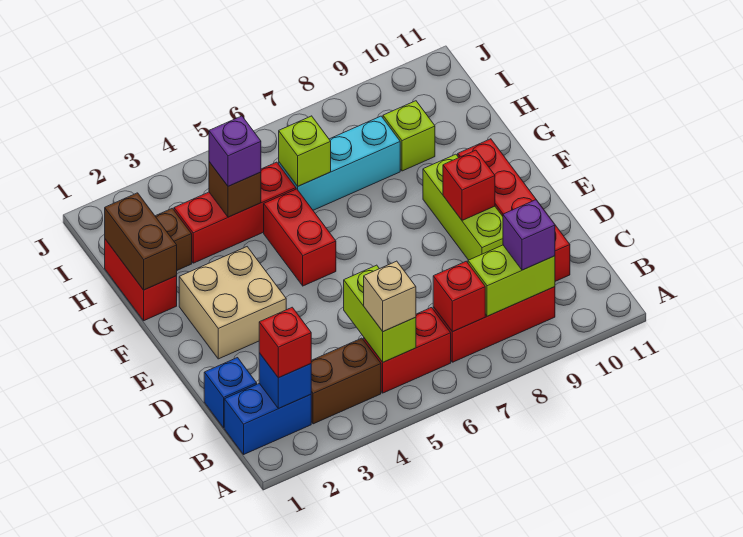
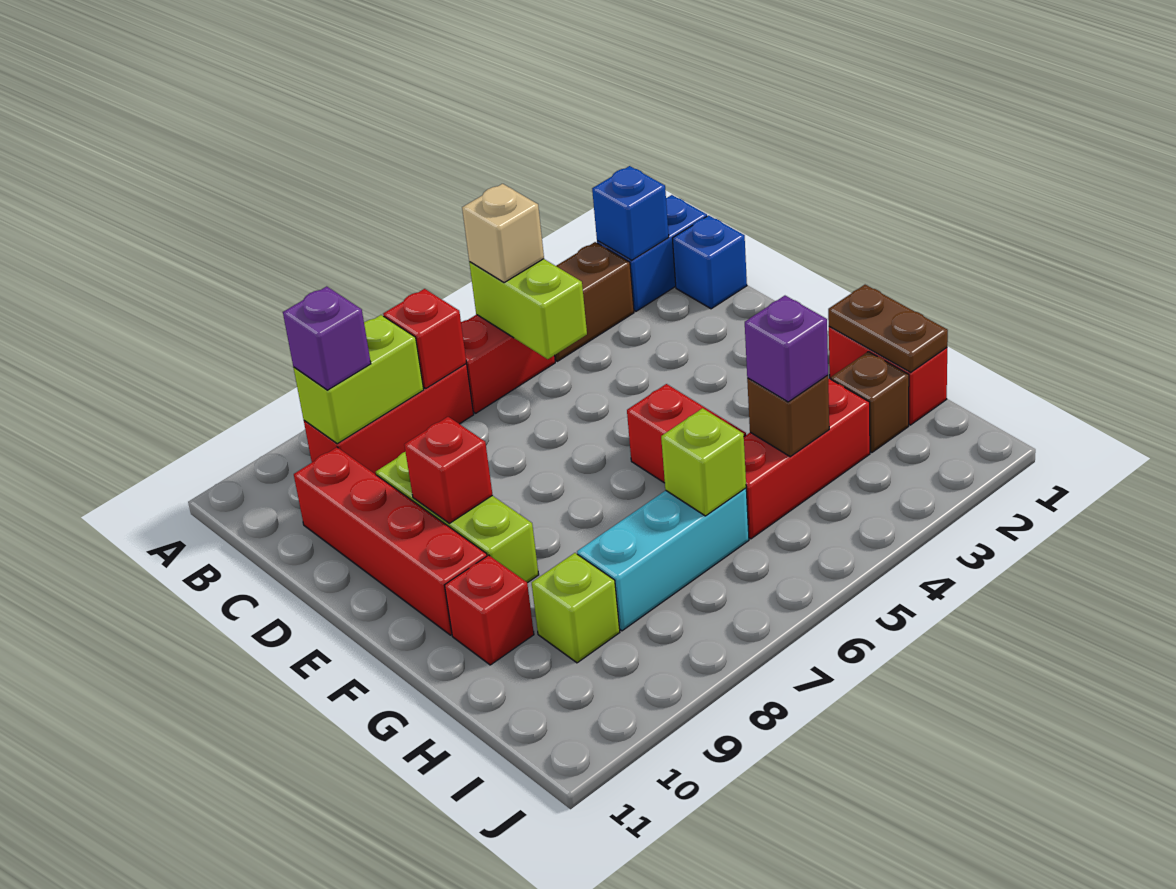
red 1x1 brick [259,307,311,378] -> red 1x1 brick moved to [445,555,534,665]
tan 2x2 brick [179,247,286,359] -> none
brown 1x2 brick [105,193,177,290] -> brown 1x2 plate [828,285,948,372]

